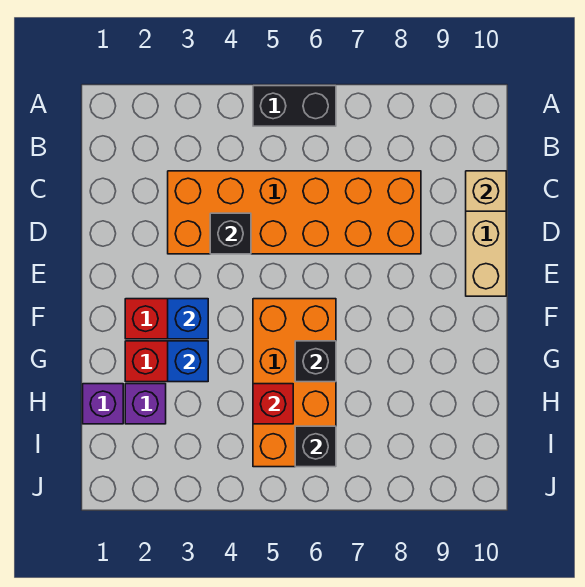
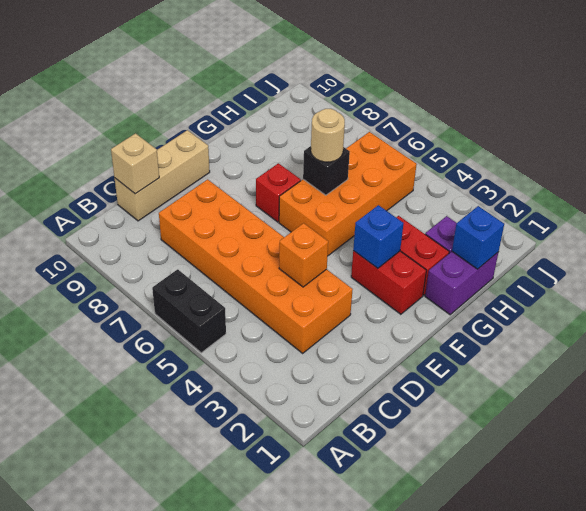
black 1x1 brick [210,213,251,254] -> orange 1x1 brick [279,223,328,287]
blue 1x1 brick [168,341,208,382] -> blue 1x1 brick moved to [452,206,504,269]
none -> tan 1x1 round brick [311,109,345,162]
purple 1x1 brick [83,384,123,424] -> purple 1x2 brick [425,252,498,315]
red 1x1 brick [253,384,293,424] -> red 1x1 brick moved to [256,163,301,222]
black 1x1 brick [295,426,336,467] -> none

